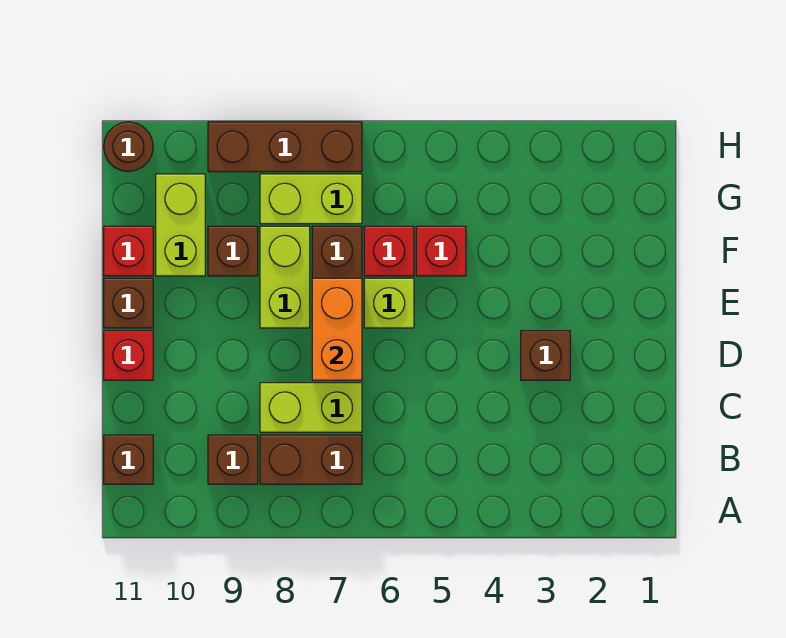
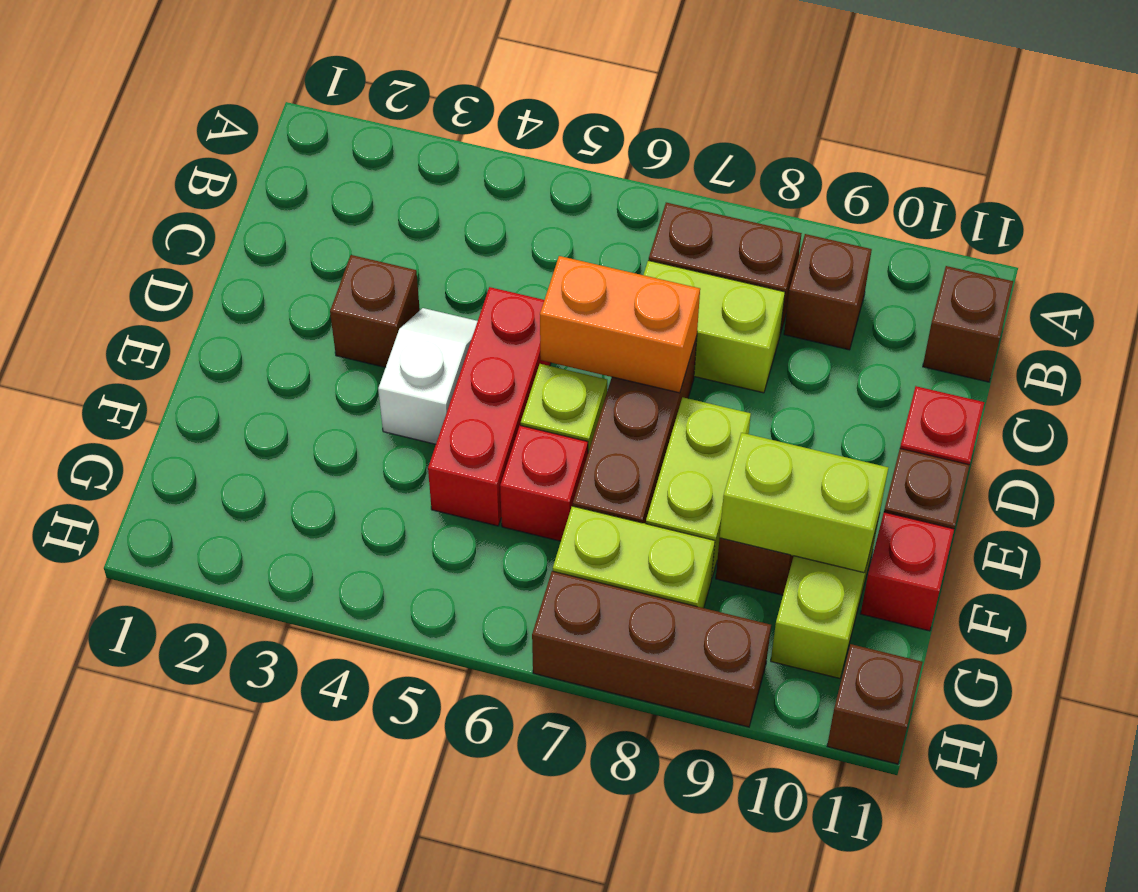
none -> white 1x2 slope [378,308,478,444]
orange 1x2 brick [312,278,362,380] -> orange 1x2 brick turned to [540,256,700,393]
red 1x1 brick [416,226,466,276] -> red 1x3 brick [428,287,551,526]
none -> lime 1x2 brick [720,433,888,573]
brown 1x1 round brick [104,122,153,172] -> brown 1x1 brick [827,644,923,764]

